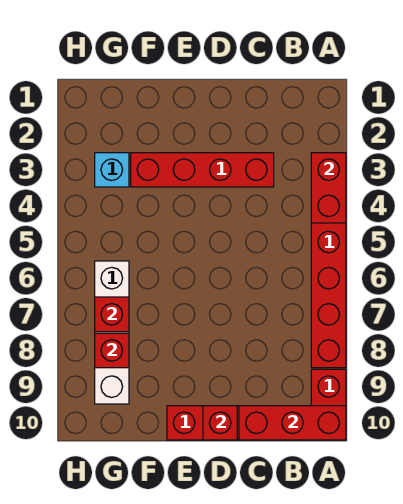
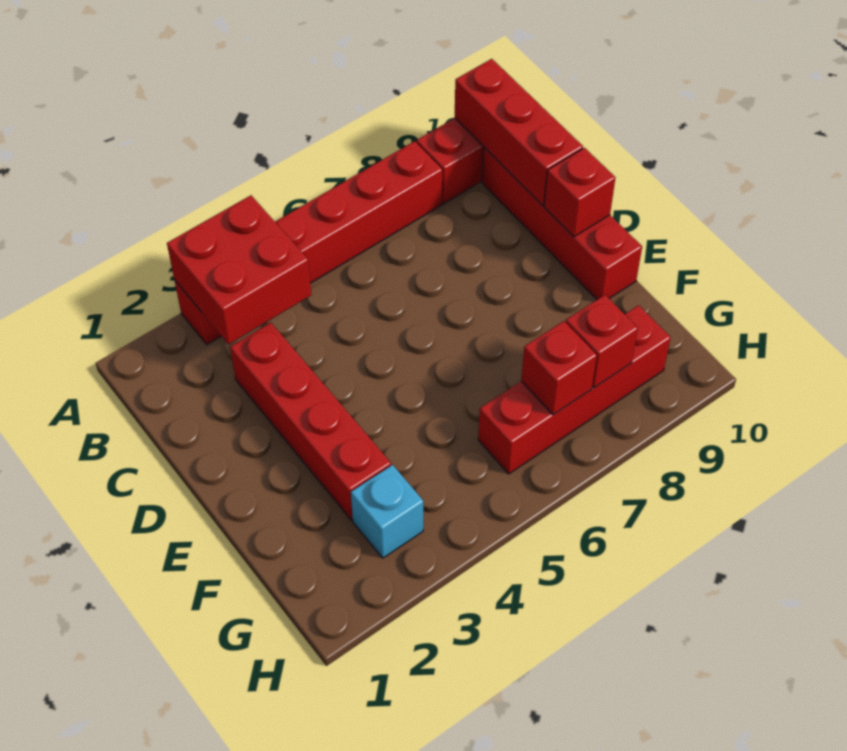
red 1x2 brick [311,153,346,223] -> red 2x2 brick [167,195,311,344]
white 1x4 brick [95,261,129,404] -> red 1x4 brick [478,305,671,474]

